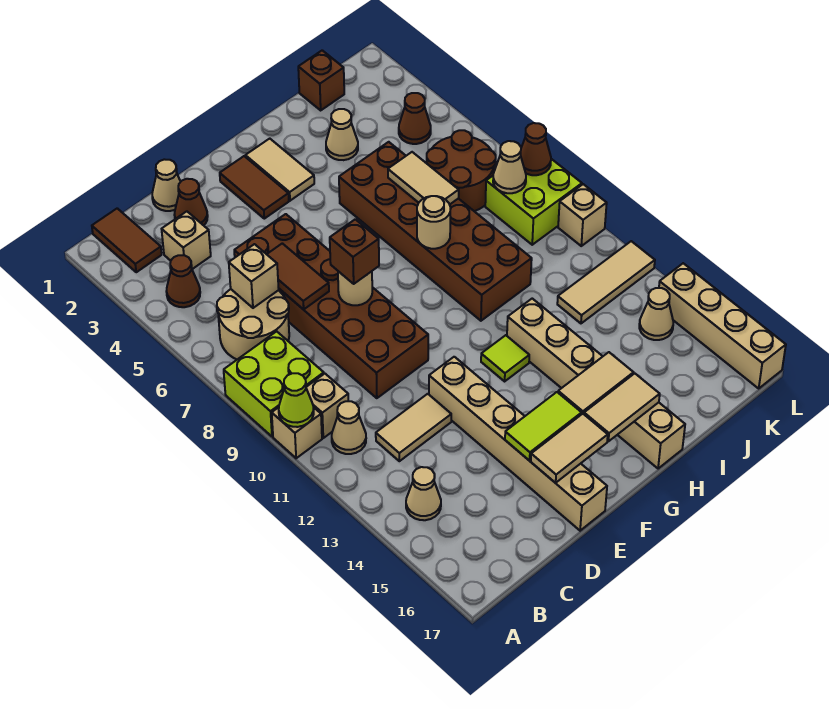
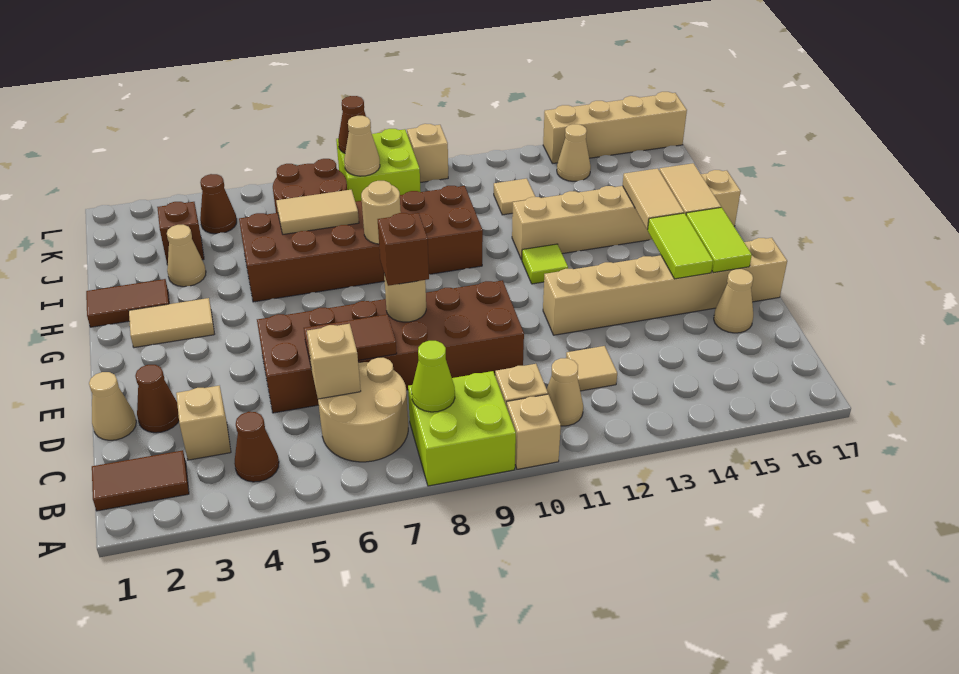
lime 1x1 cone [279,373,314,427] -> lime 1x1 cone moved to [412,341,455,412]
tan 1x1 cone [406,467,441,520] -> tan 1x1 cone moved to [714,269,753,333]
tan 1x2 tile [376,394,451,461] -> tan 1x1 tile [566,346,617,391]
tan 1x2 tile [531,414,608,483] -> lime 1x2 tile [686,207,752,273]
brown 1x2 tile [220,156,289,219] -> brown 1x2 tile moved to [86,279,169,327]
brown 1x1 brick [298,50,344,110] -> brown 1x1 brick moved to [157,202,204,265]
tan 1x3 tile [557,241,655,323] -> tan 1x1 tile [494,179,535,215]

